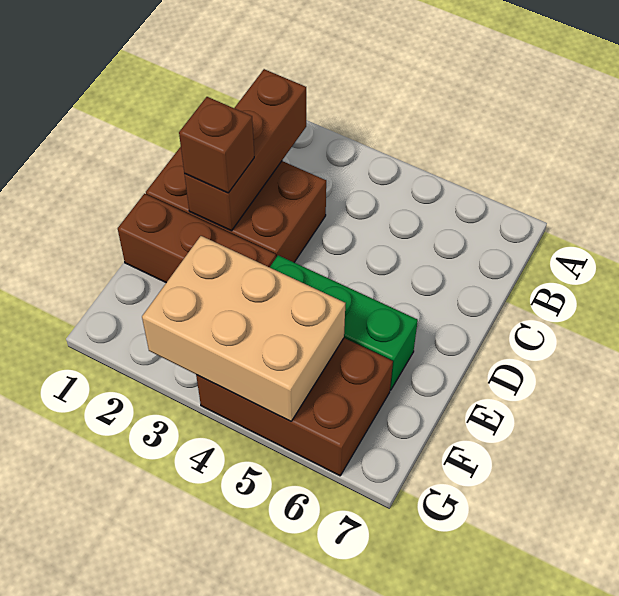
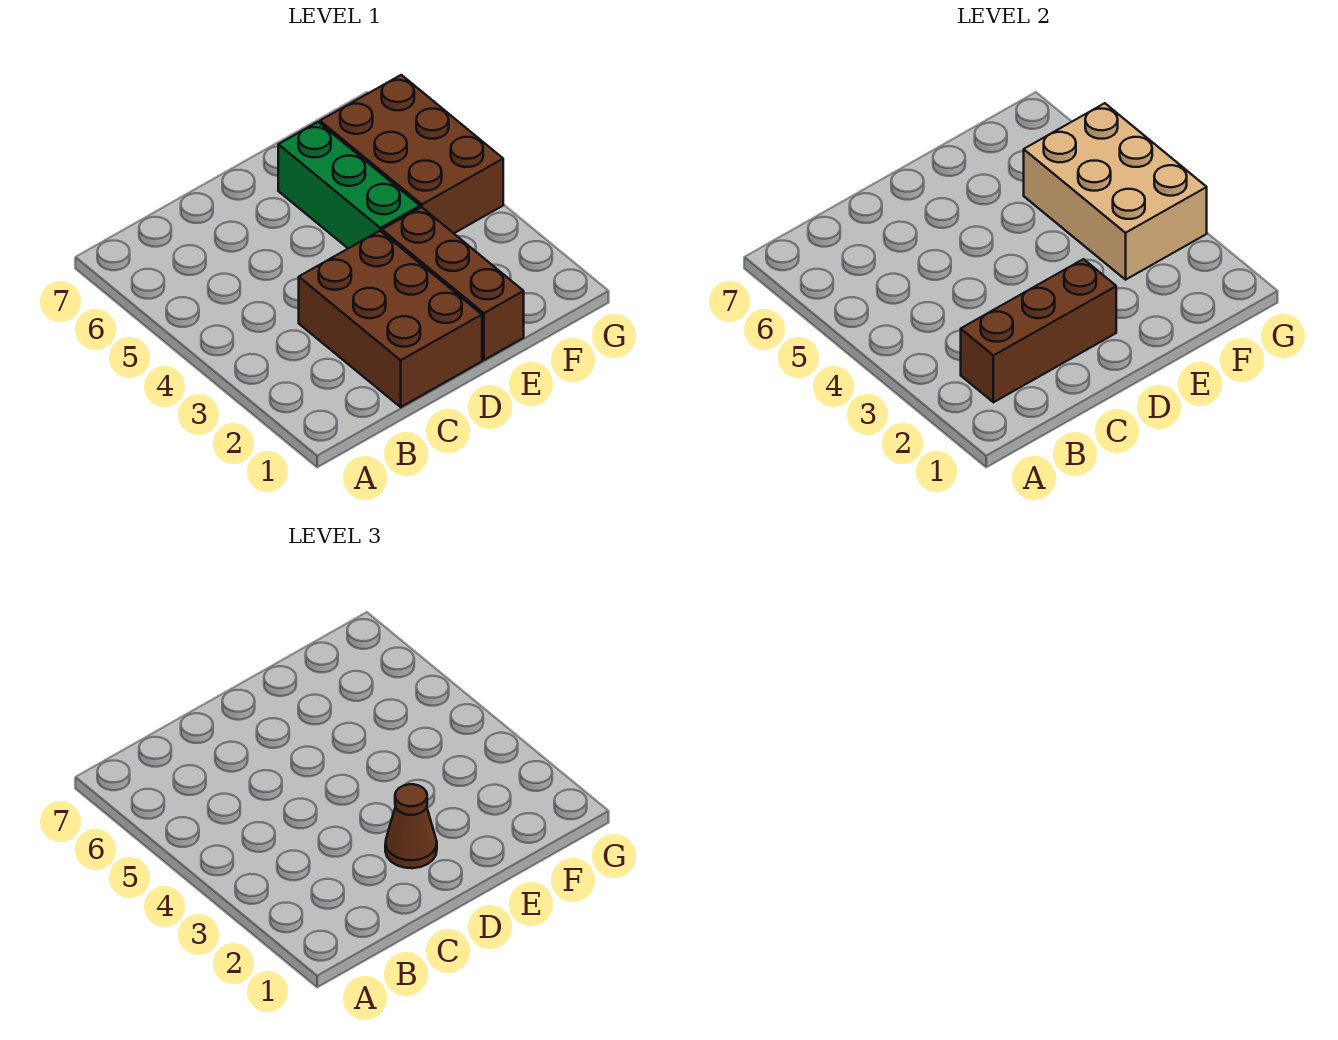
brown 1x1 brick [179,97,254,193] -> brown 1x1 cone [385,784,437,868]

